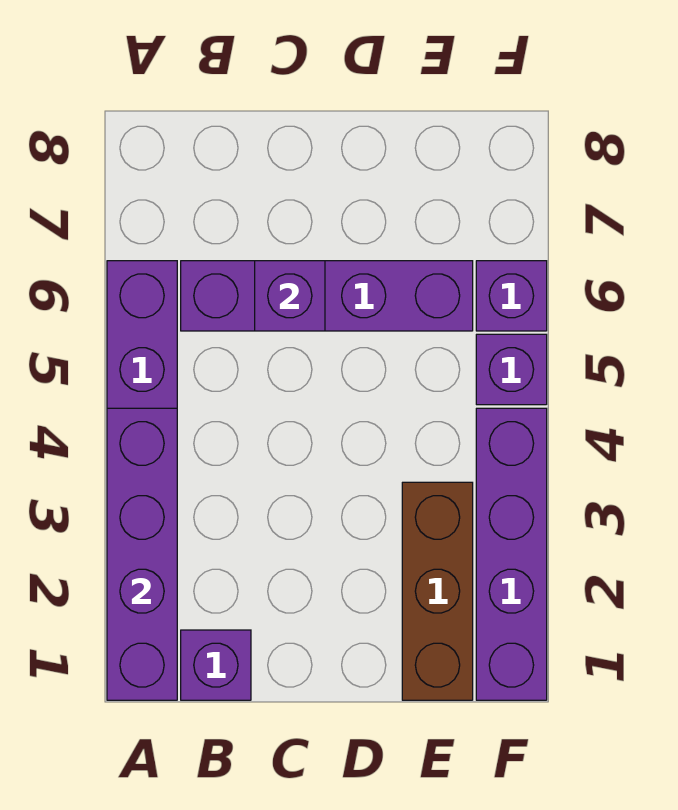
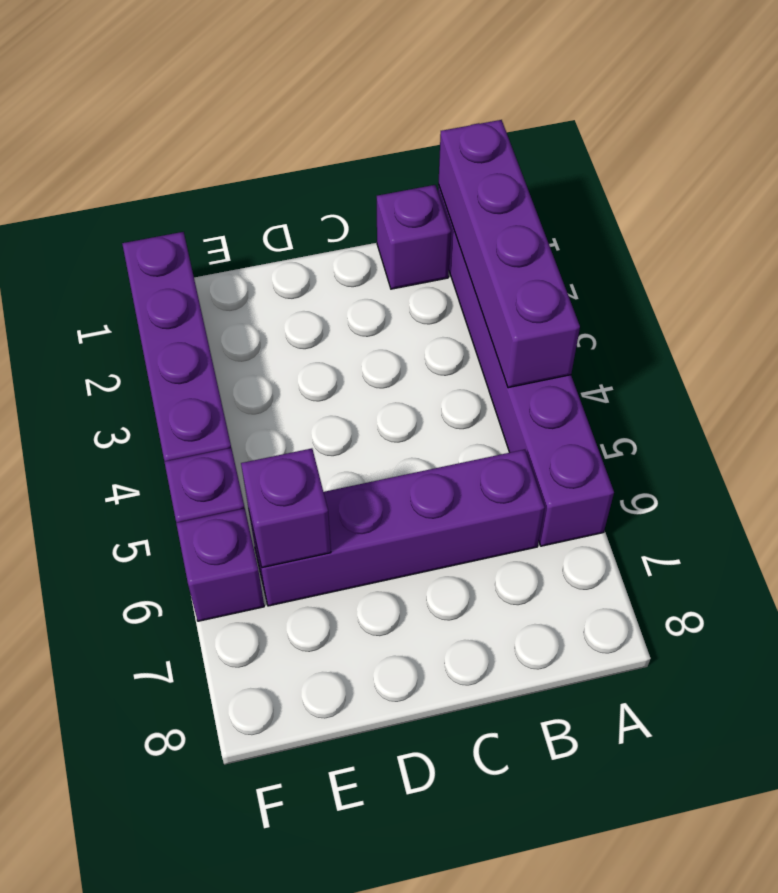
purple 1x1 brick [255,261,325,331] -> purple 1x1 brick moved to [241,448,331,568]
brown 1x3 brick [402,482,473,700] -> none

